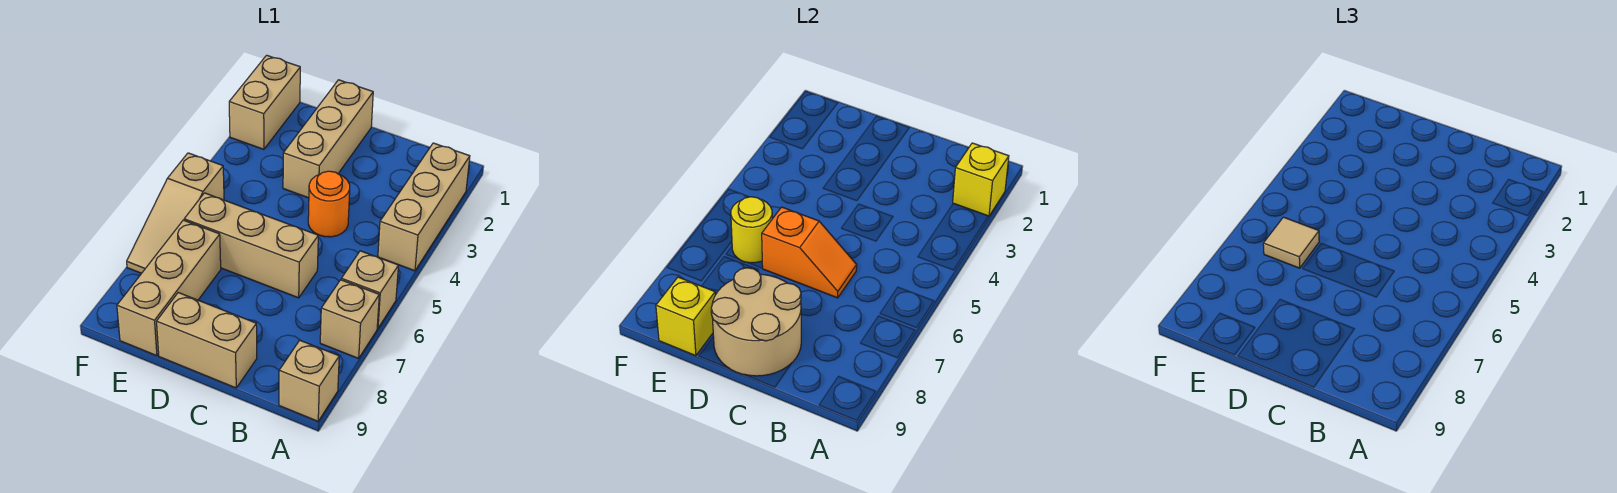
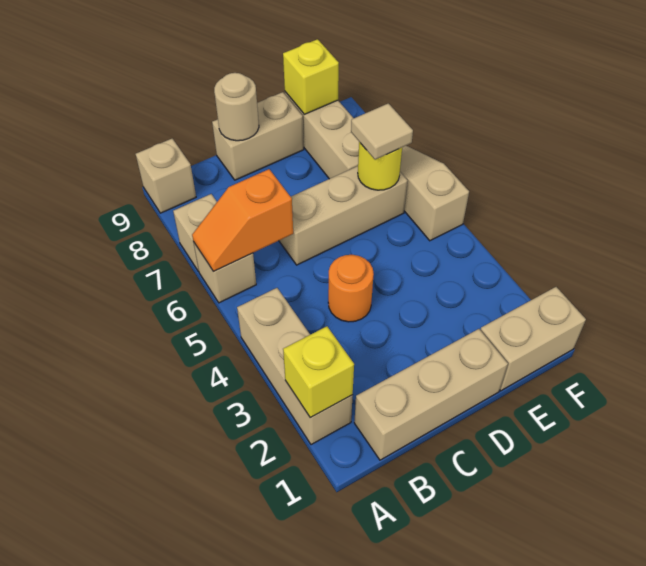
orange 1x2 slope [762,207,857,298] -> orange 1x2 slope moved to [192,169,293,272]
tan 2x2 round brick [711,268,801,376] -> tan 1x1 round brick [214,73,259,141]
tan 1x3 brick [283,80,373,198] -> tan 1x3 brick turned to [354,329,508,460]
tan 1x2 brick [229,55,300,149] -> tan 1x2 brick turned to [481,287,586,391]

